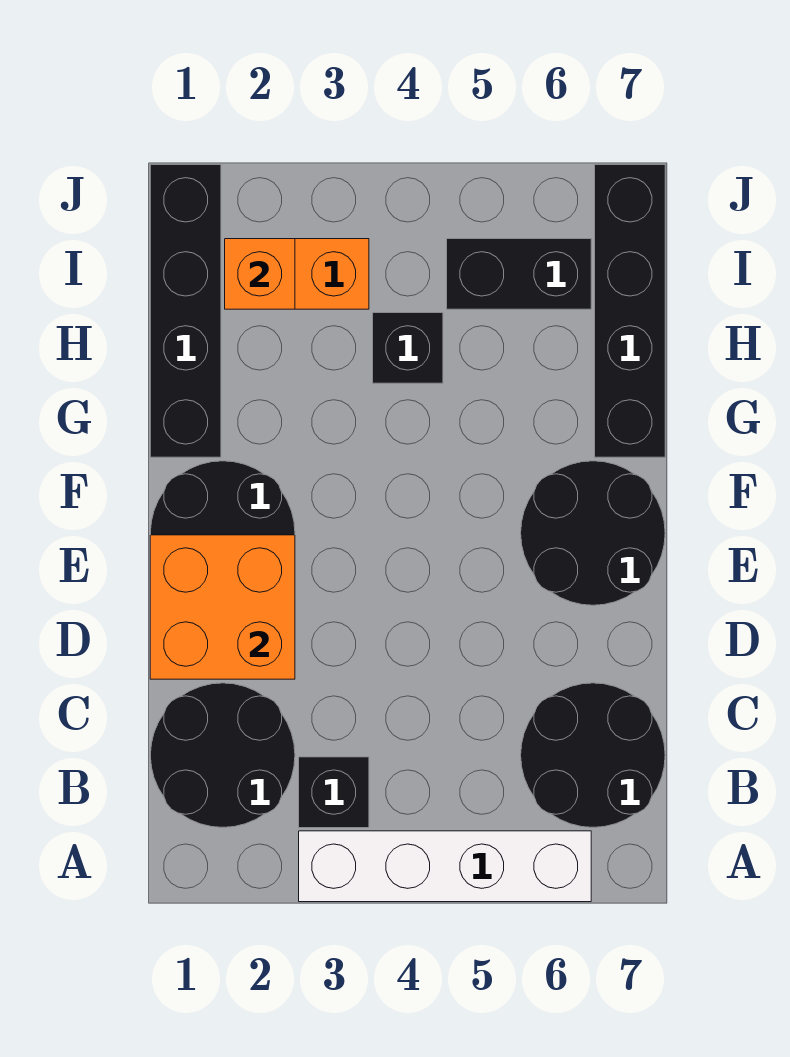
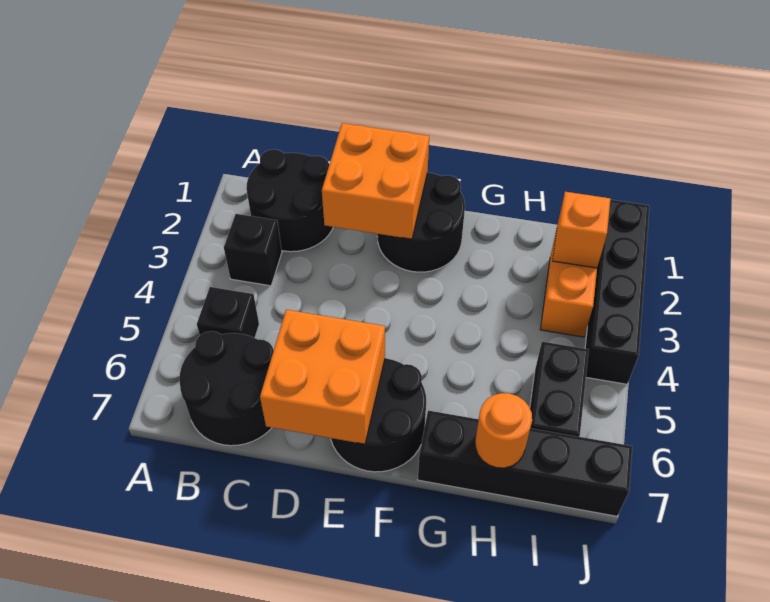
white 1x4 brick [299,831,591,902] -> none
none -> orange 2x2 brick [260,310,385,444]
black 1x4 brick [150,165,221,457] -> black 1x4 brick turned to [585,200,649,384]
black 1x1 brick [373,313,443,383] -> black 1x1 brick moved to [197,287,259,338]
none -> orange 1x1 round brick [475,393,532,468]

